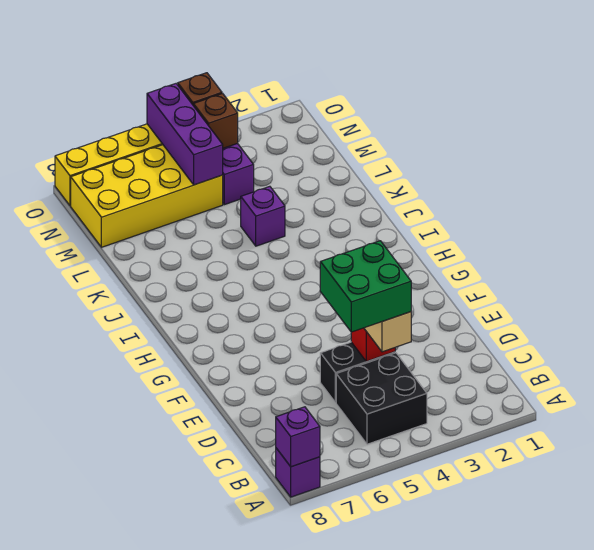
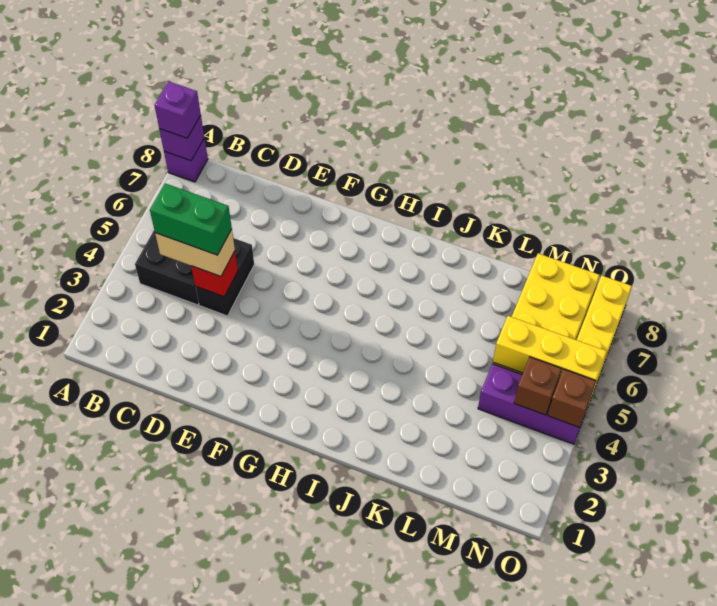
green 2x2 brick [320,241,411,332] -> green 1x2 brick [150,183,232,255]
purple 1x1 brick [241,186,285,246] -> purple 1x1 brick moved to [154,82,201,138]
purple 1x3 brick [147,84,223,185] -> yellow 1x3 brick [493,316,607,390]

